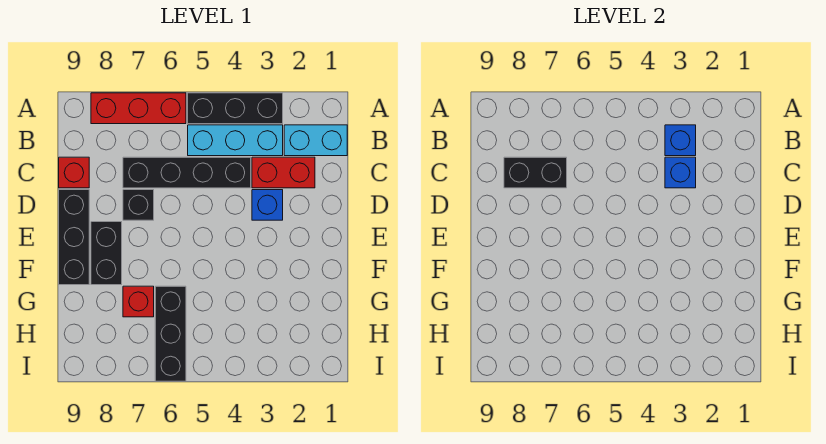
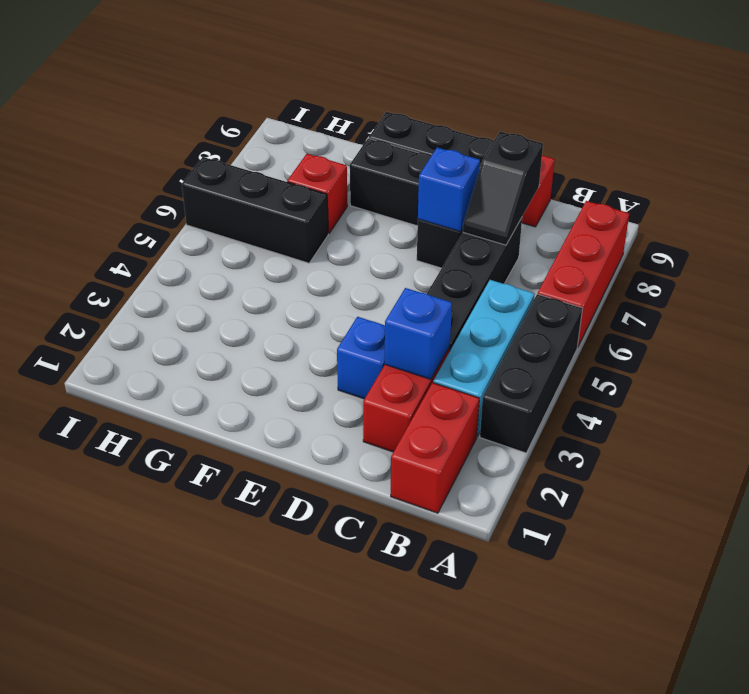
cyan 1x2 brick [284,125,347,156] -> red 1x2 brick [391,383,479,513]
blue 1x1 brick [665,125,696,156] -> blue 1x1 brick moved to [418,148,480,232]
black 1x2 brick [504,157,567,188] -> black 1x2 slope [463,132,543,245]

